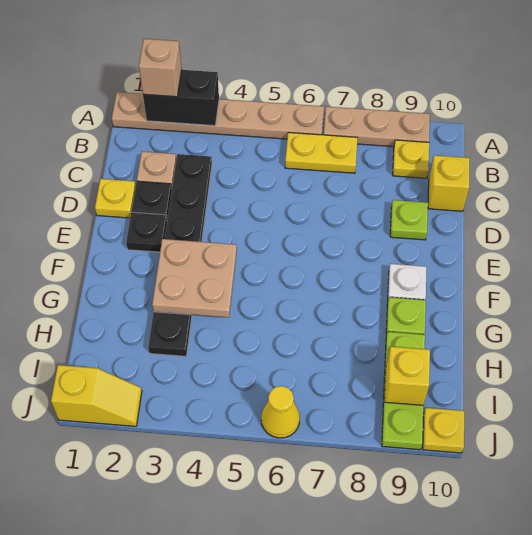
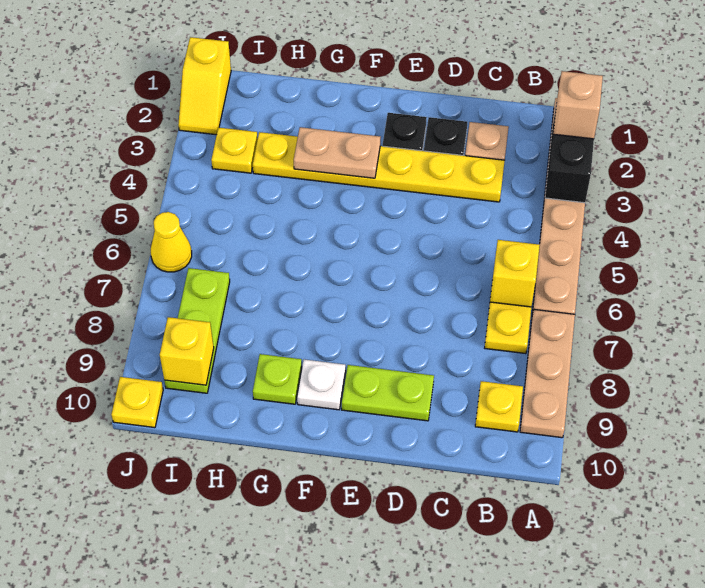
black 1x6 plate [148,154,212,356] -> yellow 1x6 plate [253,132,505,202]
yellow 1x1 brick [428,155,470,211] -> yellow 1x1 brick moved to [490,240,540,307]
yellow 1x1 plate [95,179,136,218] -> yellow 1x1 plate moved to [211,127,258,173]
lime 1x1 plate [390,200,428,240] -> lime 1x2 plate [342,365,434,421]
tan 2x2 plate [152,239,237,318] -> tan 1x2 plate [294,127,380,178]
lime 1x3 plate [382,332,425,450] -> lime 1x3 plate turned to [164,268,230,393]

